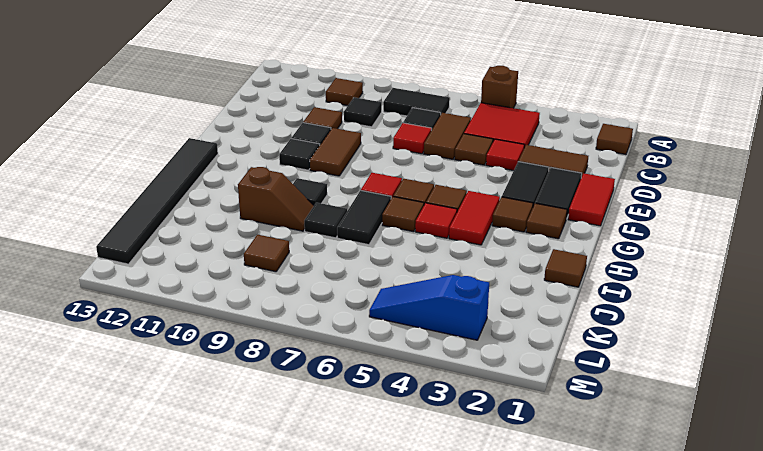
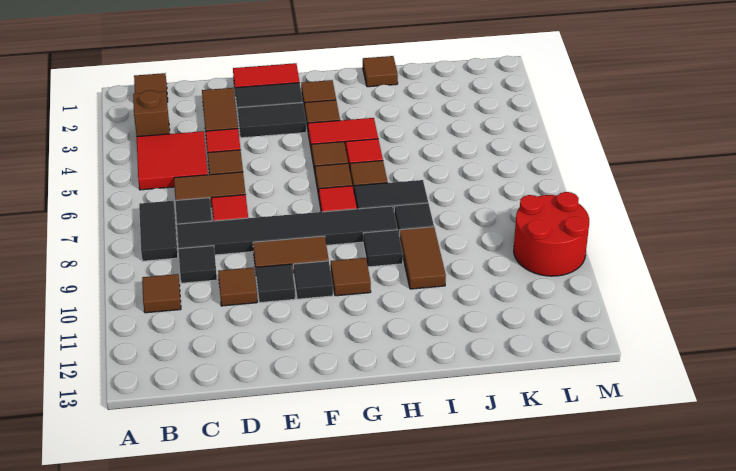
brown 1x1 brick [481,66,518,108] -> brown 1x1 brick moved to [133,90,170,137]
black 1x6 tile [96,138,218,264] -> black 1x6 tile moved to [177,206,398,255]
brown 1x2 slope [238,167,314,231] -> brown 1x2 tile [400,227,446,289]
brown 1x1 tile [244,235,289,272] -> brown 1x1 tile moved to [331,258,371,296]
blue 1x3 slope [369,275,489,340] -> none
none -> red 2x2 round brick [514,192,589,276]

